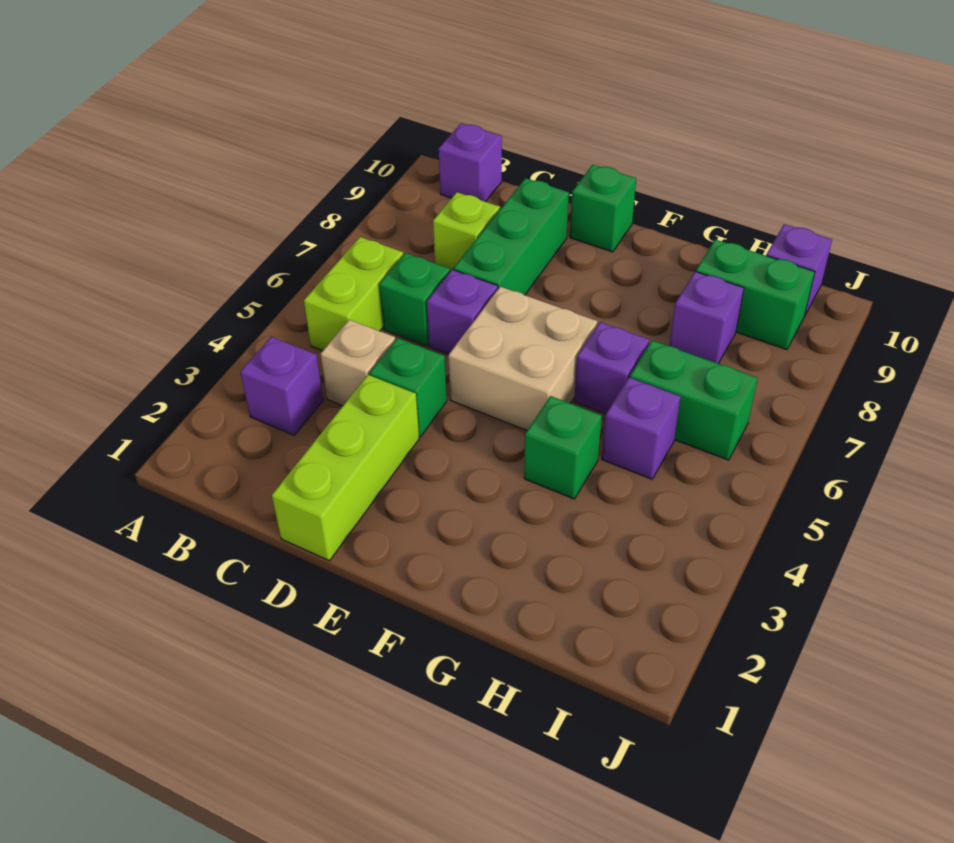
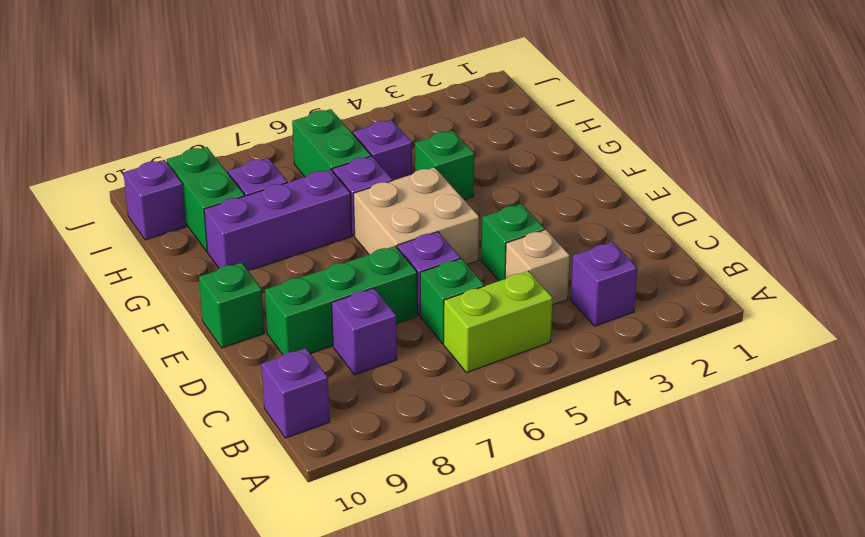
lime 1x1 brick [433,192,500,272] -> purple 1x1 brick [332,288,397,375]
lime 1x3 brick [272,375,419,561] -> none
none -> purple 1x3 brick [204,169,352,271]

